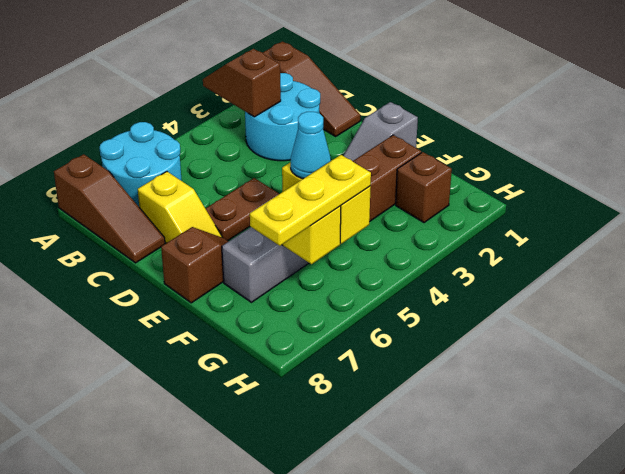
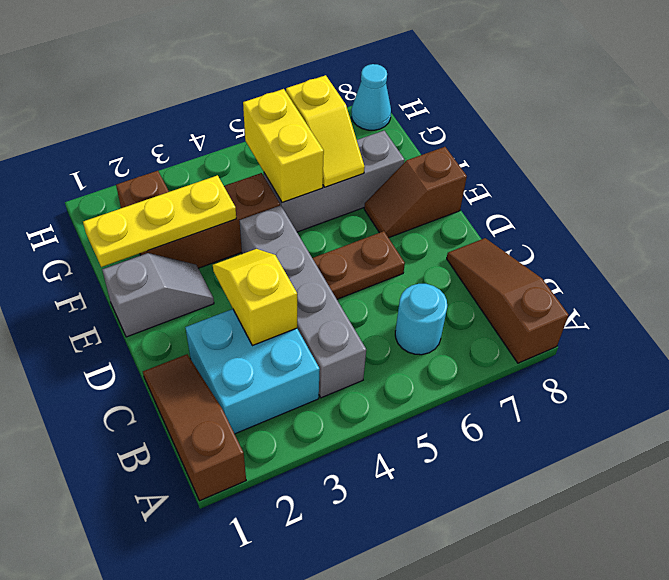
brown 1x2 slope [203,49,281,117] -> none
cyan 2x2 round brick [100,122,182,207] -> cyan 1x1 round brick [395,284,447,355]
cyan 2x2 round brick [245,73,320,161] -> cyan 2x2 brick [185,309,320,434]
none -> grey 1x4 brick [240,205,366,398]
yellow 1x2 slope [138,172,222,243] -> yellow 1x2 slope moved to [213,249,297,346]
cyan 1x1 cone [291,112,331,179] -> cyan 1x1 cone moved to [352,64,391,130]
yellow 1x3 plate [250,155,371,246] -> yellow 1x3 plate moved to [83,175,236,267]

